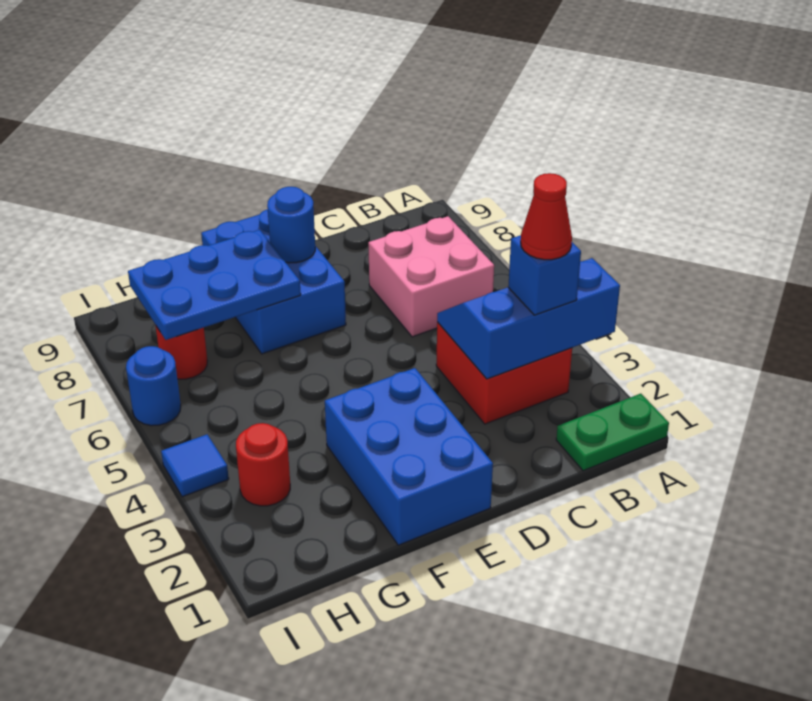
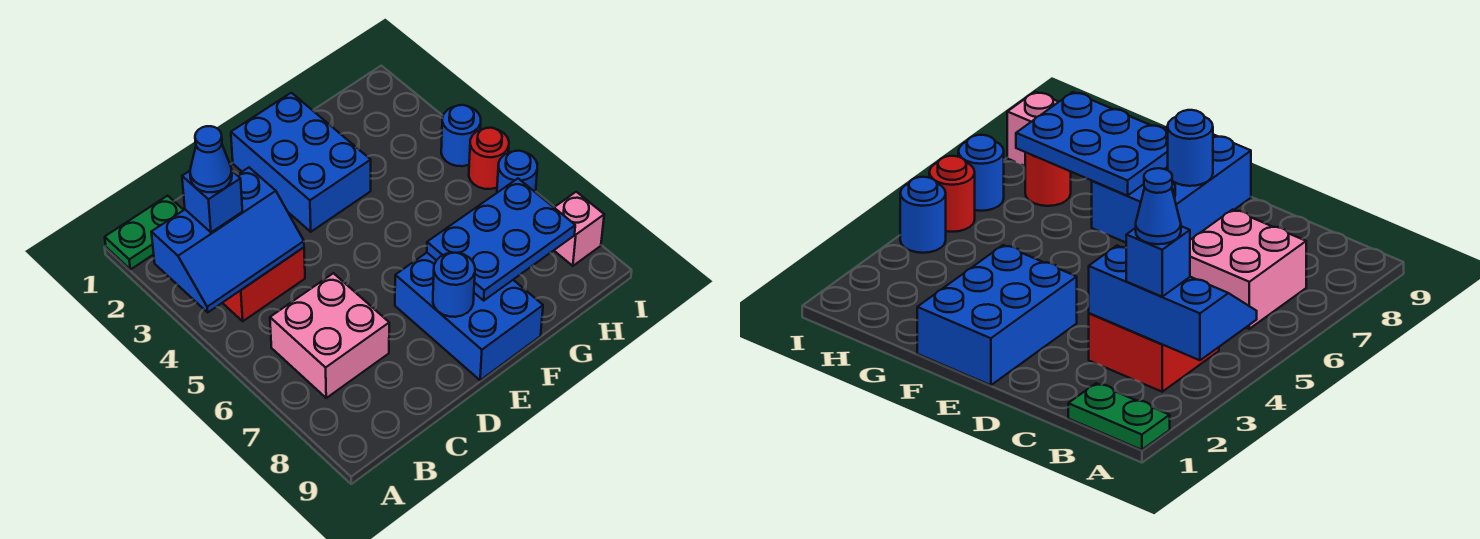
red 1x1 cone [521,173,572,260] -> blue 1x1 cone [190,126,232,192]
red 1x1 round brick [236,423,290,506] -> red 1x1 round brick moved to [469,128,509,189]
blue 1x1 tile [161,434,229,497] -> blue 1x1 round brick [441,105,481,166]
none -> pink 1x1 brick [554,192,604,266]

